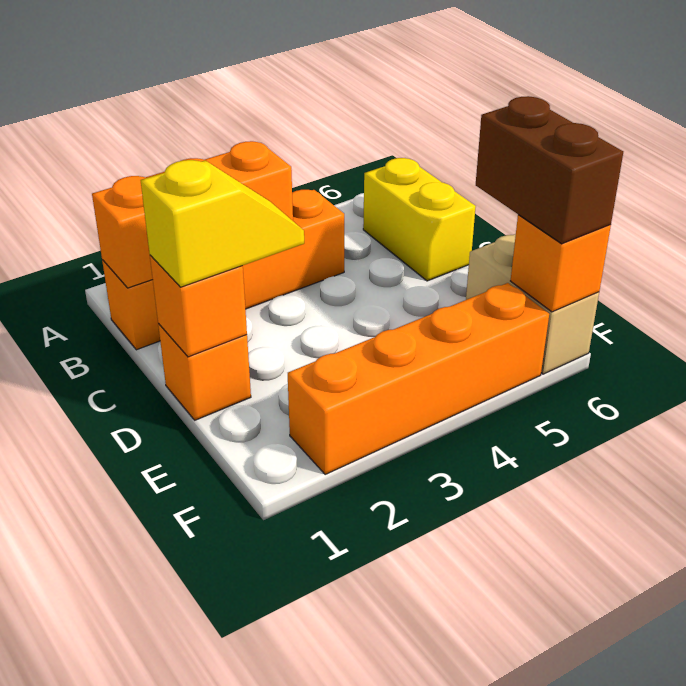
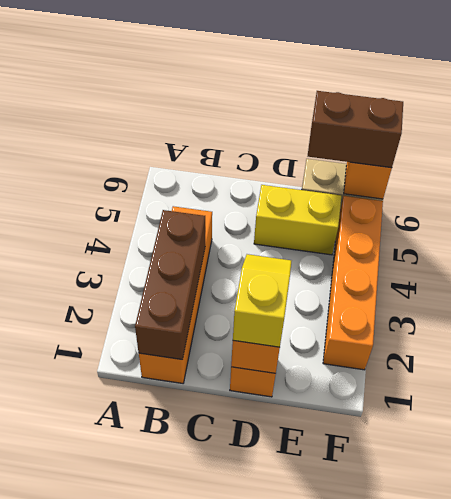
orange 1x3 brick [92,141,293,288] -> brown 1x3 brick [135,210,205,359]
yellow 1x2 brick [363,158,476,281] -> yellow 1x2 brick moved to [254,185,341,255]

